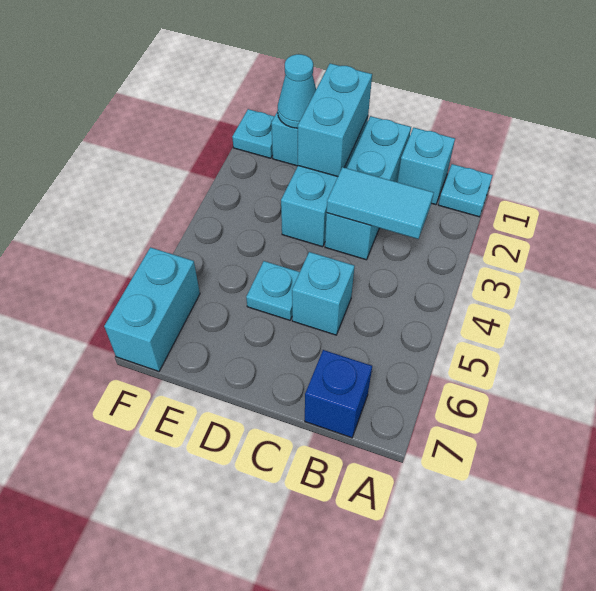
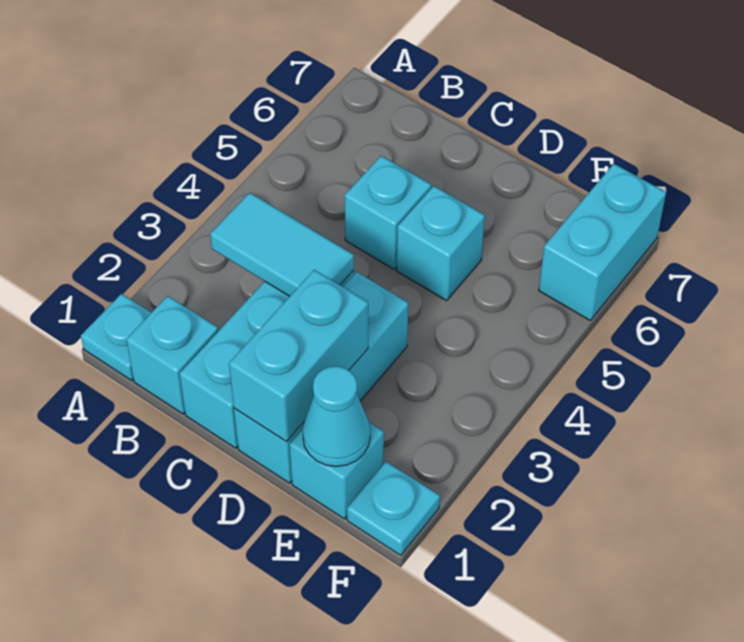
blue 1x1 brick [305,350,372,438] -> none
cyan 1x1 plate [246,261,300,320] -> cyan 1x1 brick [397,186,485,301]

